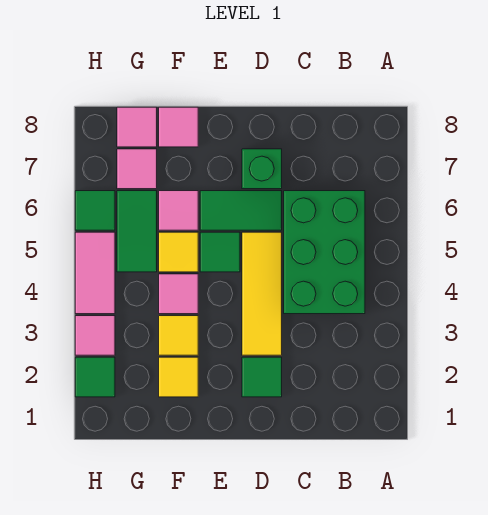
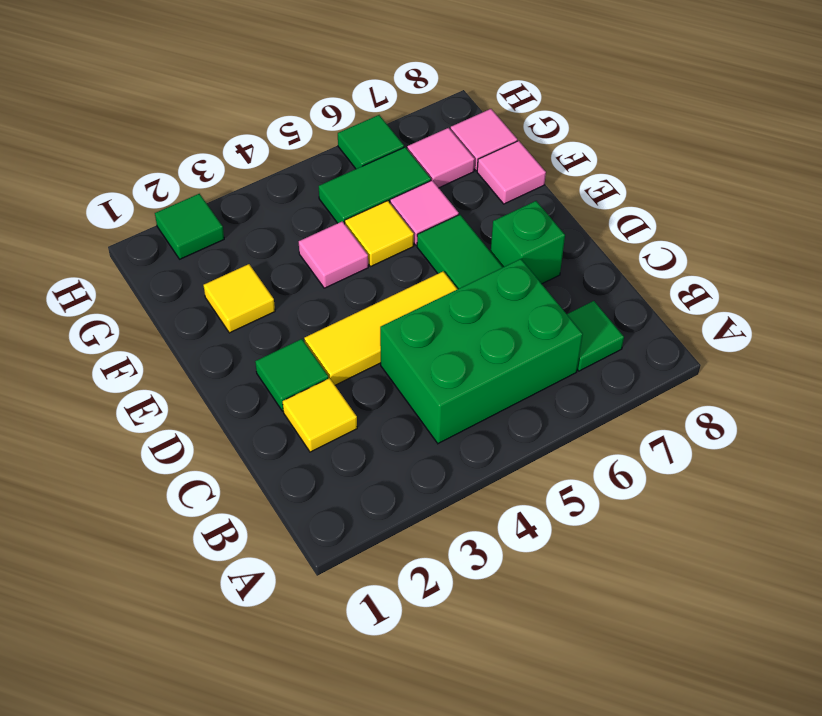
green 1x1 tile [200,232,240,272] -> green 1x1 tile moved to [567,301,624,371]
yellow 1x1 tile [159,316,198,355] -> yellow 1x1 tile moved to [283,378,357,452]
pink 1x1 tile [75,316,115,355] -> none
pink 1x2 tile [75,232,115,314] -> none

